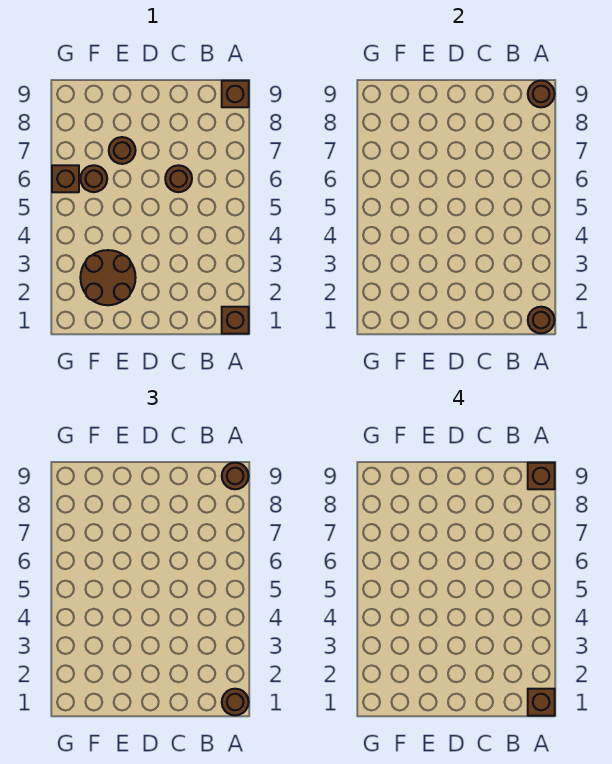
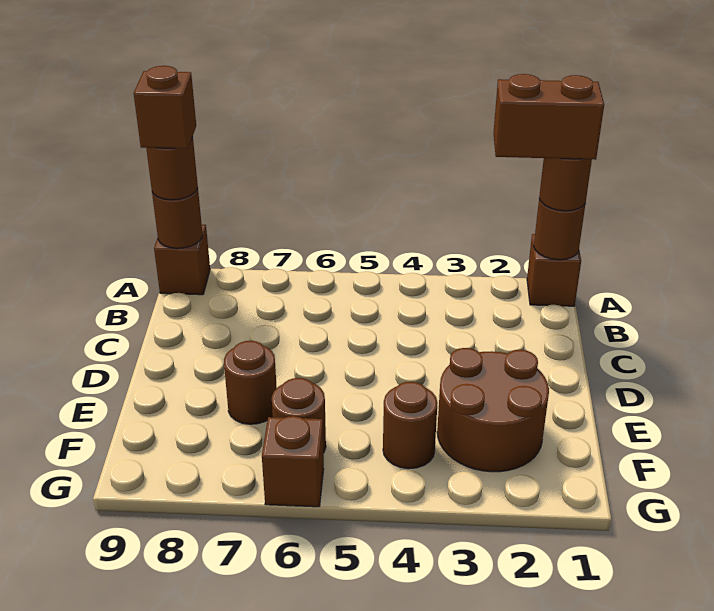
brown 1x1 brick [528,689,555,716] -> brown 1x2 brick [494,74,604,160]
brown 1x1 round brick [165,165,192,192] -> brown 1x1 round brick moved to [383,382,437,469]

